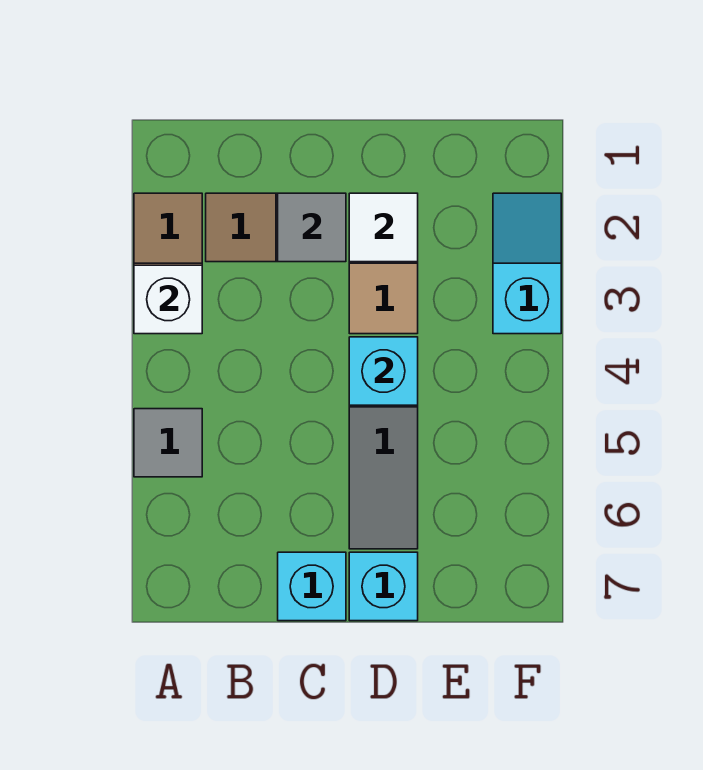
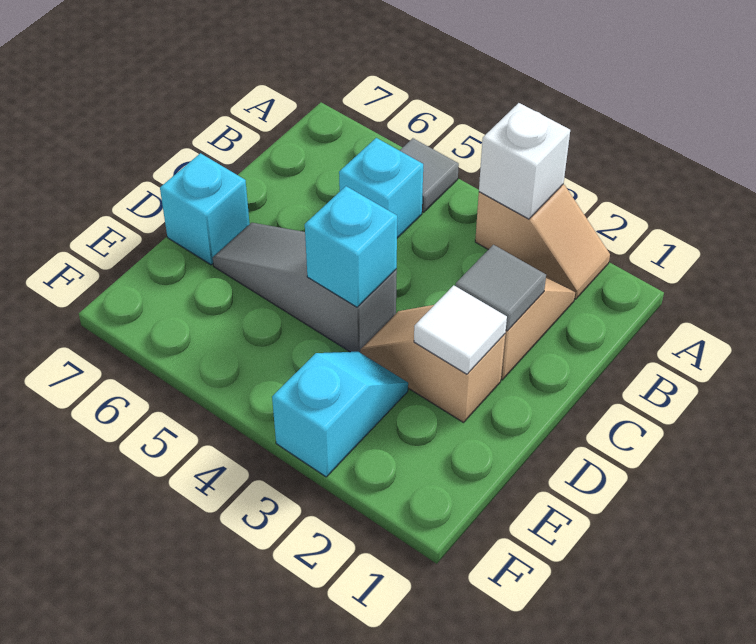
cyan 1x1 brick [278,552,346,621] -> cyan 1x1 brick moved to [339,138,423,238]
cyan 1x2 slope [493,193,561,334] -> cyan 1x2 slope turned to [272,352,408,477]

